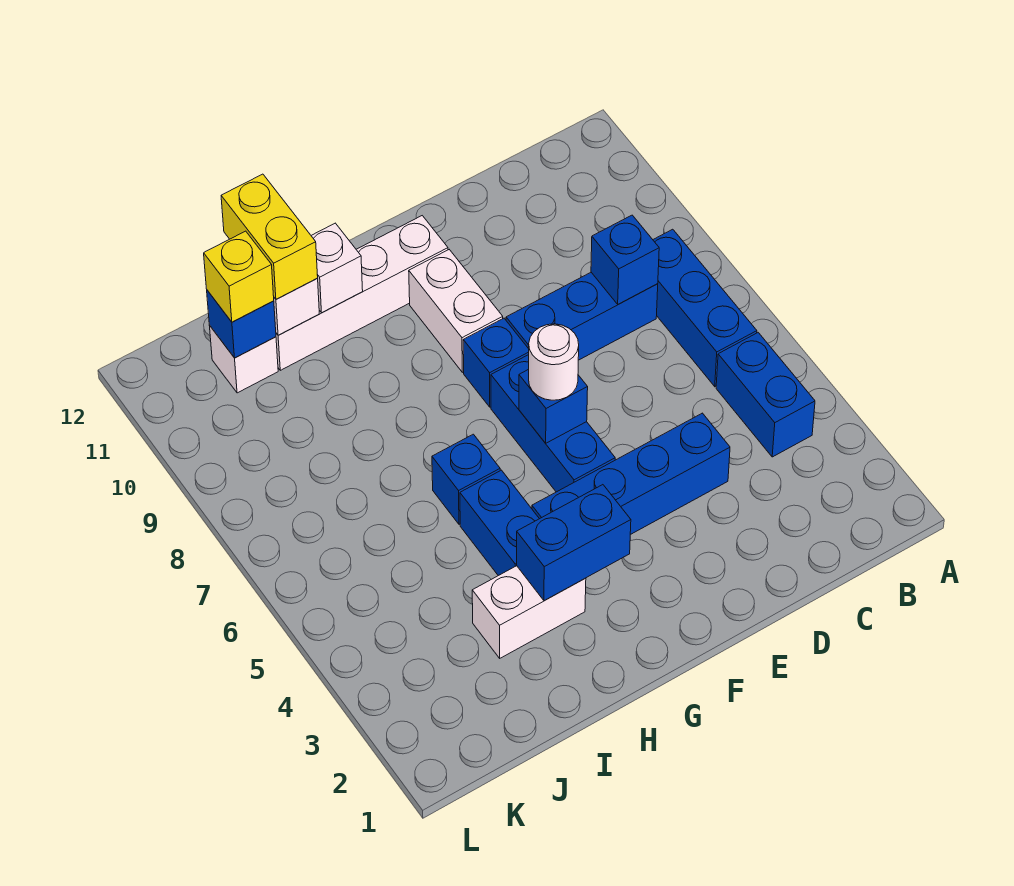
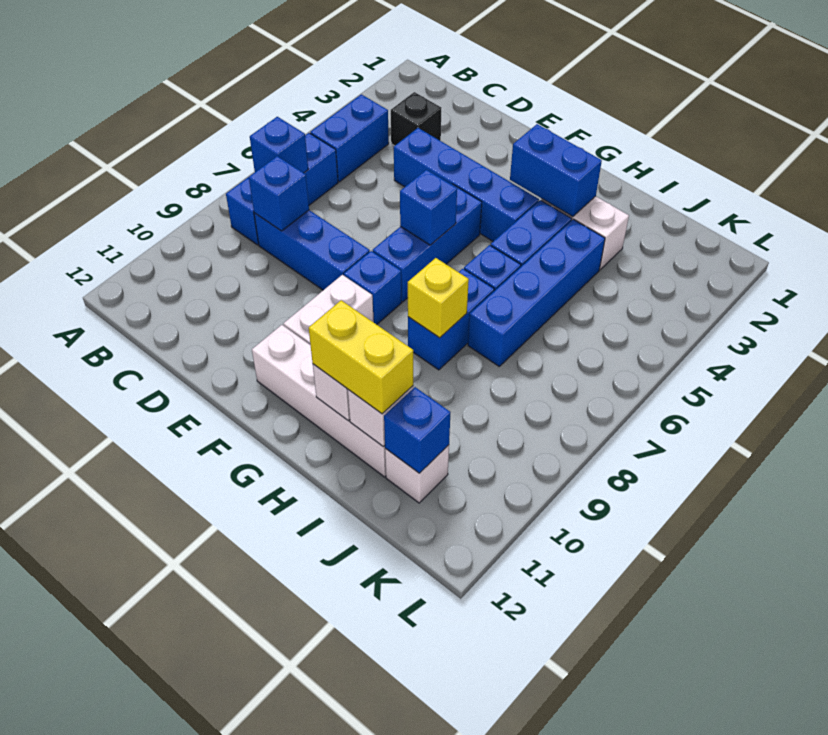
none -> blue 1x1 brick [250,117,308,173]
none -> black 1x1 brick [391,92,441,146]
white 1x1 round brick [529,324,579,400] -> none
none -> blue 1x2 brick [408,269,494,370]
none -> blue 1x4 brick [468,219,605,366]
yellow 1x2 brick [221,174,318,299] -> yellow 1x2 brick turned to [309,300,413,414]
yellow 1x1 brick [204,231,274,322] -> yellow 1x1 brick moved to [408,258,469,338]

